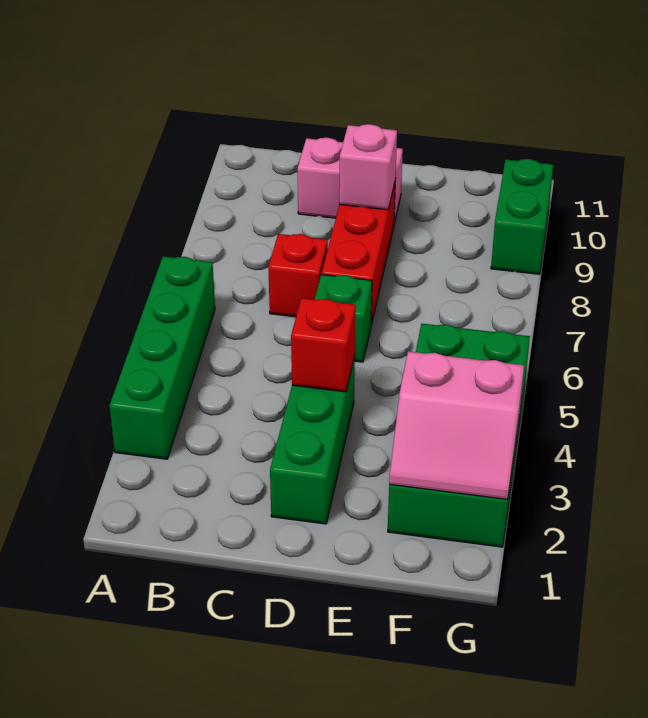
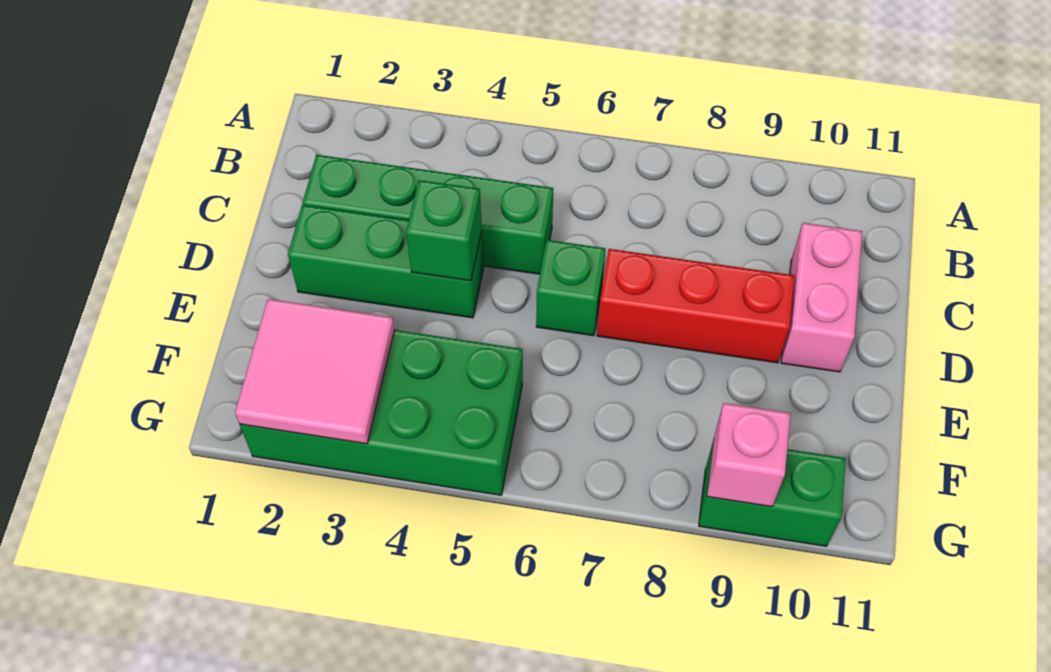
green 1x4 brick [109,256,215,459] -> green 1x4 brick moved to [303,155,553,274]
red 1x1 brick [268,234,328,317] -> none
red 1x1 brick [291,298,356,392] -> green 1x1 brick [406,180,482,281]
pink 1x1 brick [339,124,397,210] -> pink 1x1 brick moved to [707,403,791,507]
pink 2x2 slope [389,351,524,500] -> pink 2x2 tile [235,299,395,444]

